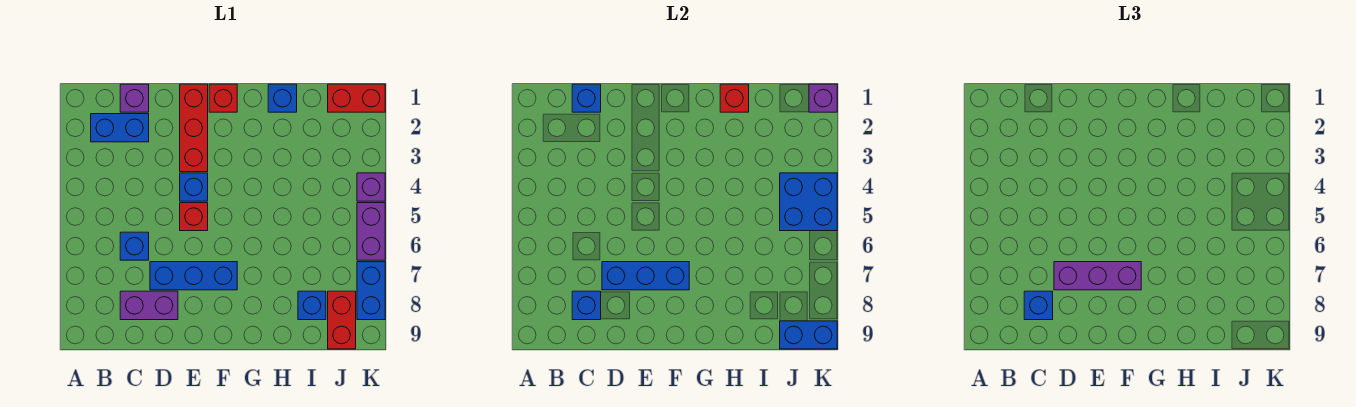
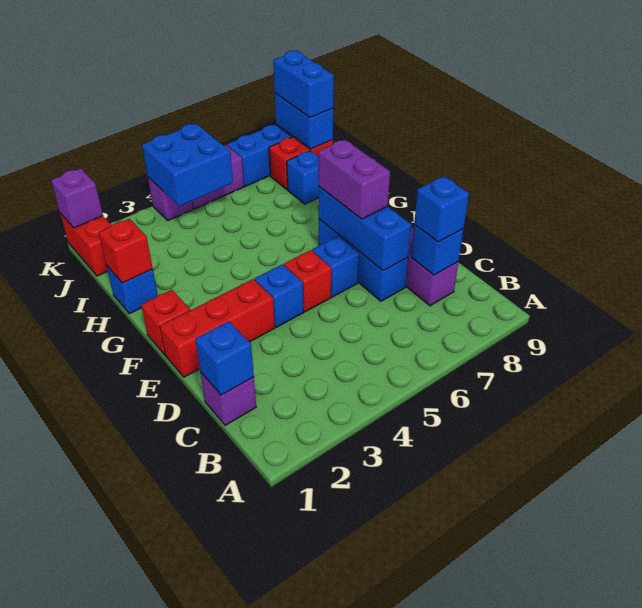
blue 1x2 brick [91,114,149,142] -> blue 1x2 brick moved to [273,51,334,118]
blue 1x1 brick [120,232,149,260] -> blue 1x1 brick moved to [312,237,359,297]
purple 1x3 brick [1054,262,1141,290] -> purple 1x2 brick [318,140,390,219]

